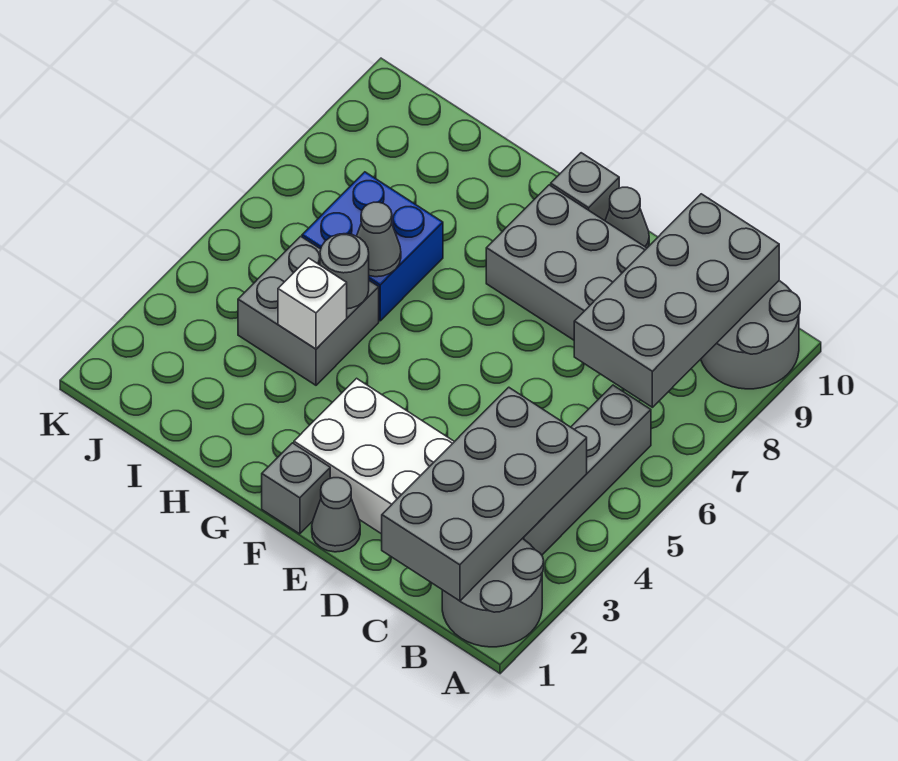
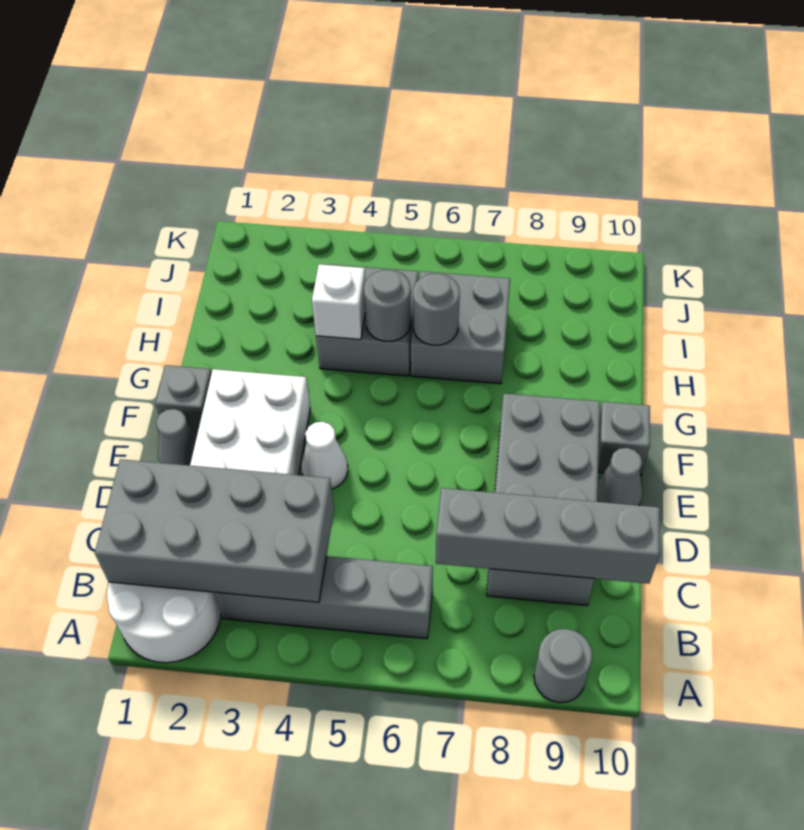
grey 2x2 round brick [442,539,544,647] -> white 2x2 round brick [107,582,221,663]
grey 2x2 round brick [701,281,800,389] -> grey 1x1 round brick [534,629,592,703]
grey 2x4 brick [574,194,779,407] -> grey 1x4 brick [436,488,660,584]
none -> white 1x1 cone [301,422,348,489]
blue 2x2 brick [302,172,443,321] -> grey 2x2 brick [411,272,510,384]
grey 1x1 cone [357,202,401,277] -> grey 1x1 round brick [413,274,460,345]

